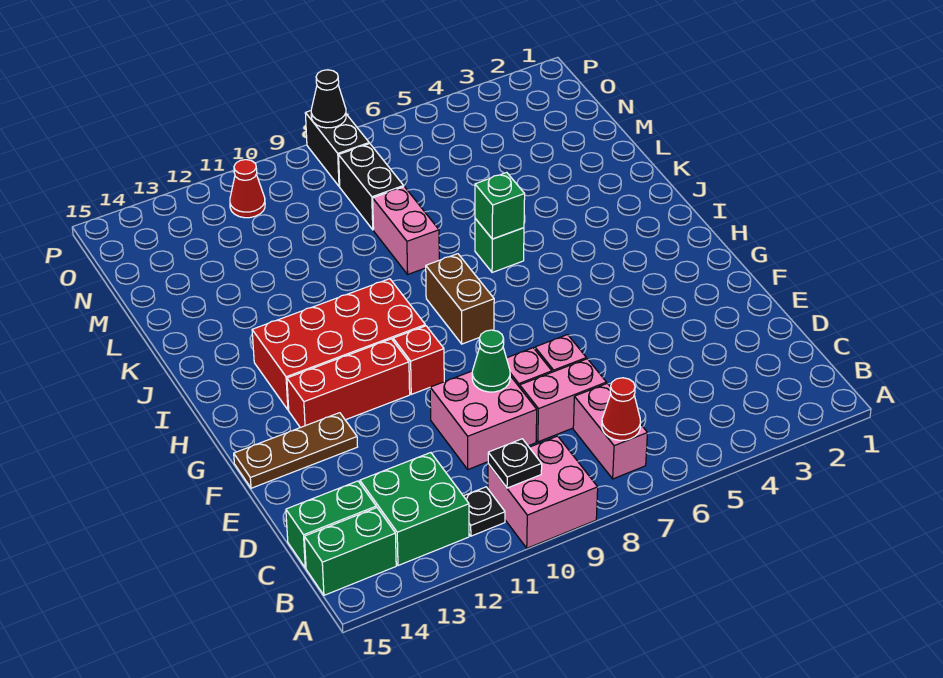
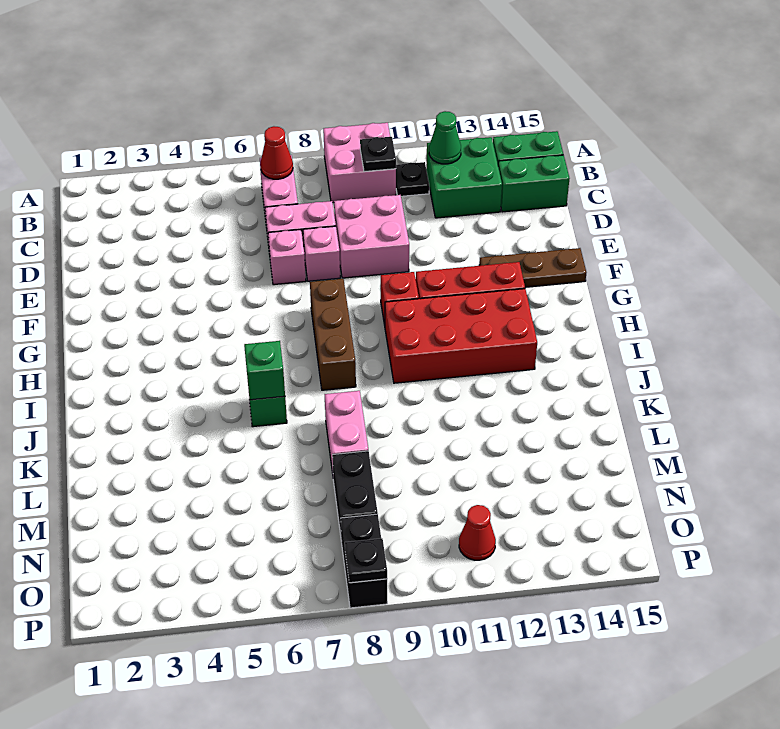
green 1x1 cone [472,330,510,392] -> green 1x1 cone moved to [429,111,461,164]
brown 1x2 brick [426,254,494,344] -> brown 1x3 brick [310,279,356,390]
black 1x1 cone [311,70,346,128] -> black 1x1 plate [345,538,387,583]

